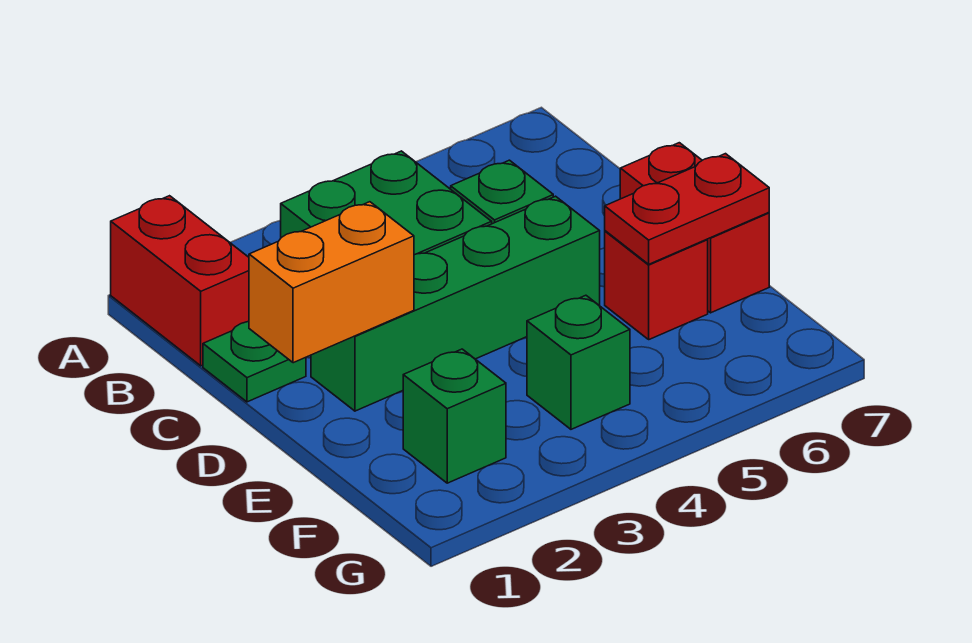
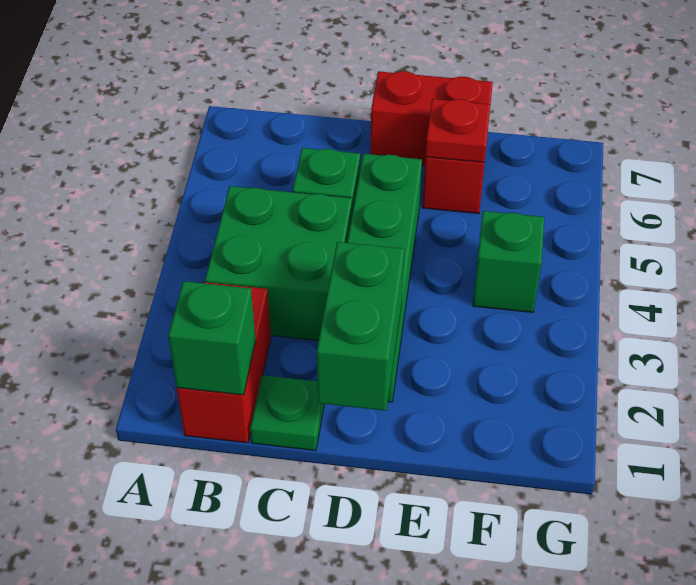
red 1x2 brick [111,196,249,366] -> red 1x2 brick turned to [177,282,271,443]
orange 1x2 brick [249,202,414,363] -> green 1x2 brick [317,242,404,411]
red 1x2 plate [605,154,769,264] -> red 1x1 plate [425,99,491,163]
green 1x1 brick [403,349,506,483] -> green 1x1 brick moved to [168,281,256,395]

